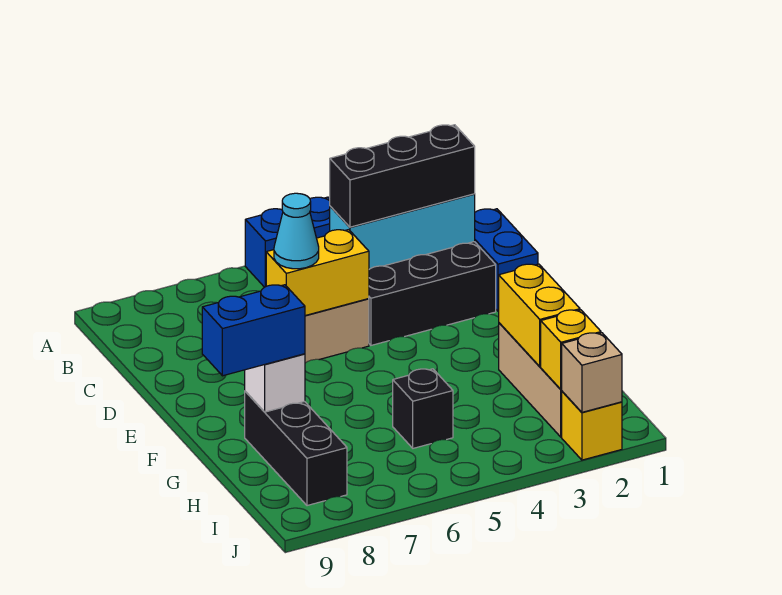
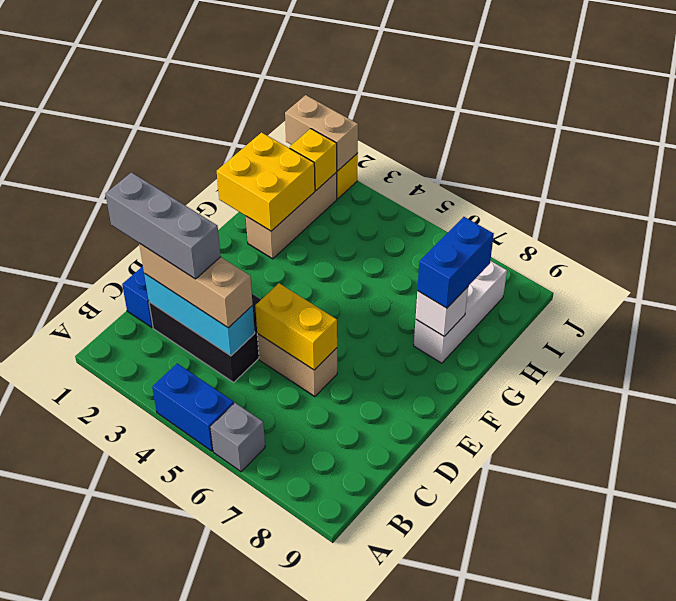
none -> grey 1x1 brick [210,403,265,472]
none -> grey 1x3 brick [106,172,221,279]
black 1x3 brick [330,125,475,227] -> tan 1x3 brick [139,243,253,328]
cyan 1x1 cone [274,193,319,269] -> none
yellow 1x2 brick [499,264,580,367] -> yellow 2x2 brick [217,132,315,231]
black 1x3 brick [245,391,347,506] -> white 1x3 brick [414,261,507,363]
blue 1x2 brick [202,285,305,376] -> blue 1x2 brick turned to [417,217,494,308]
black 1x1 brick [393,369,453,448] -> none
tan 1x1 brick [562,333,622,412] -> tan 1x2 brick [285,95,358,171]

